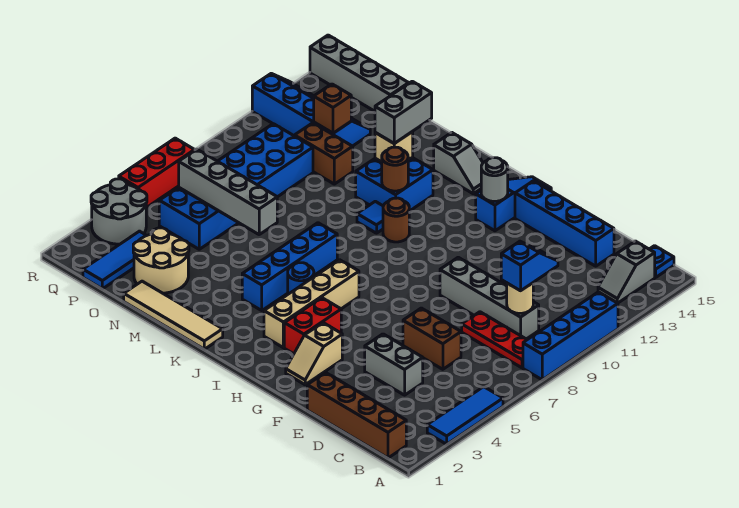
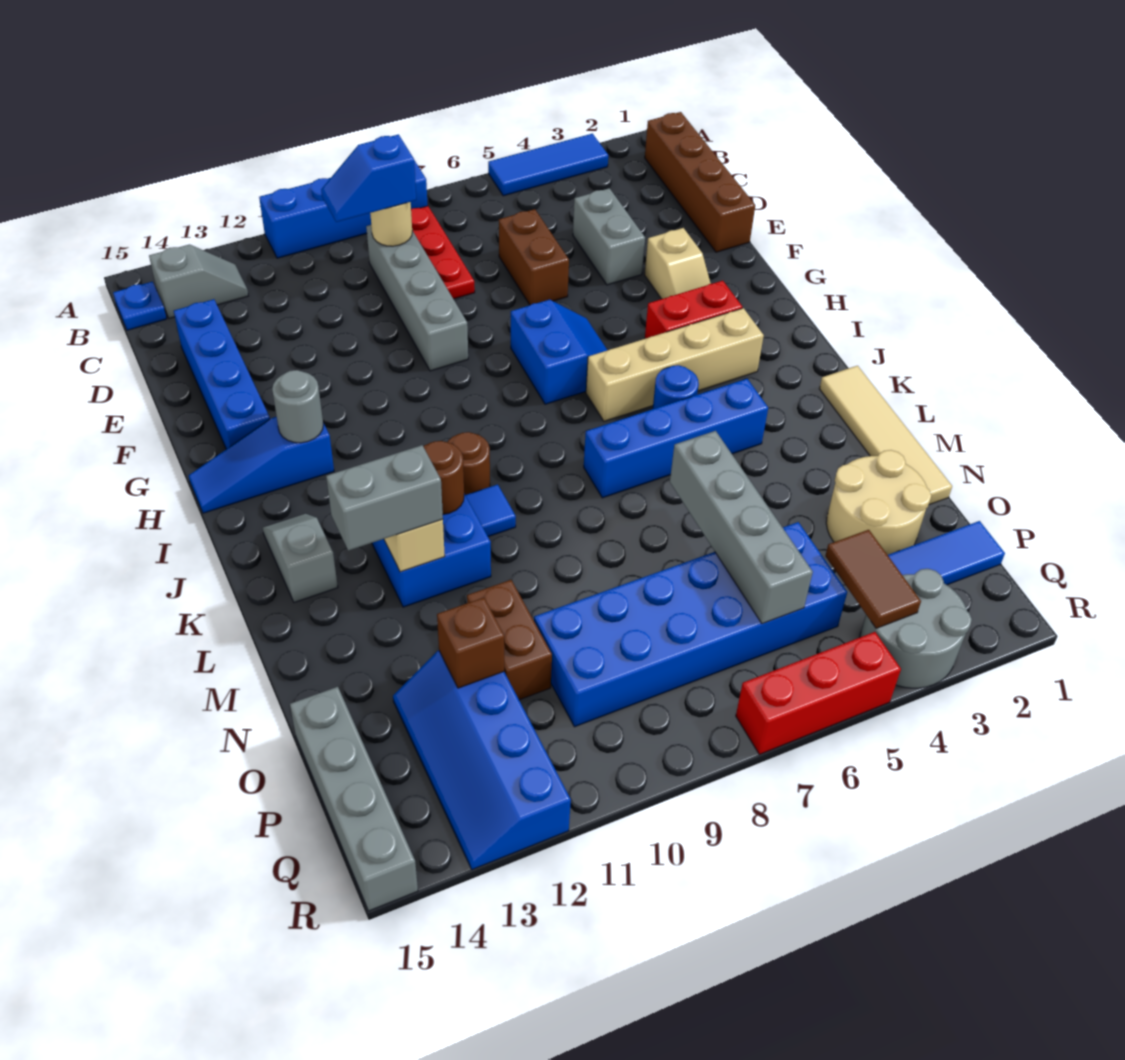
tan 1x2 slope [286,323,342,385] -> tan 1x2 slope turned to [645,228,711,299]
none -> blue 2x2 slope [511,300,607,404]
none -> brown 1x2 tile [825,530,921,628]

